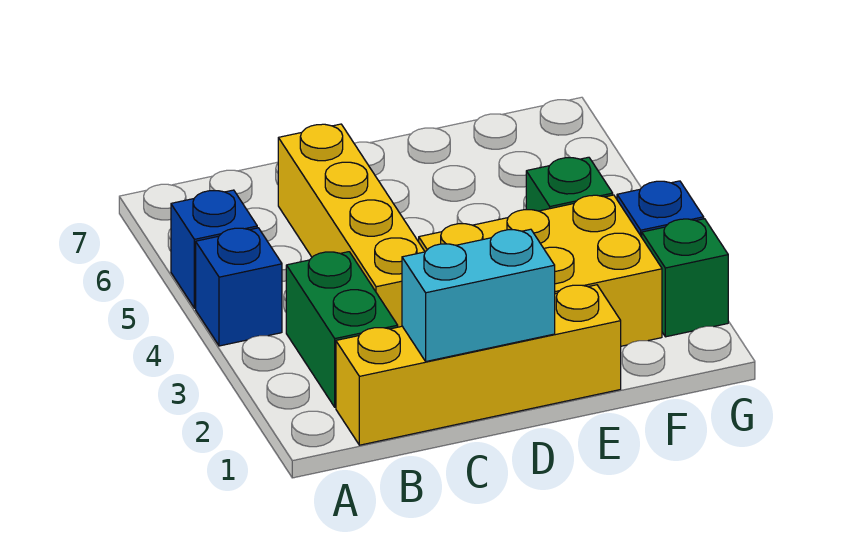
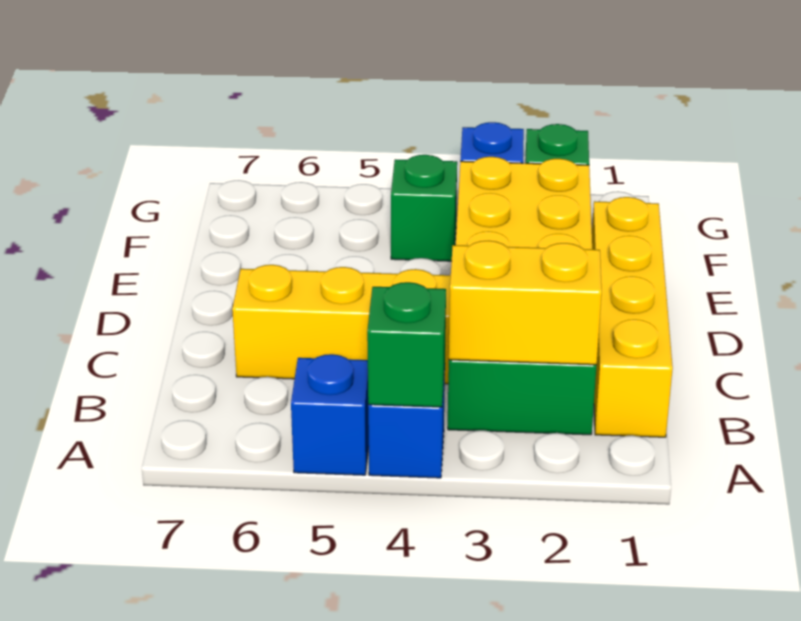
none -> green 1x1 brick [367,282,446,407]
none -> yellow 1x2 brick [449,241,602,365]
cyan 1x2 brick [402,229,555,361] -> none

